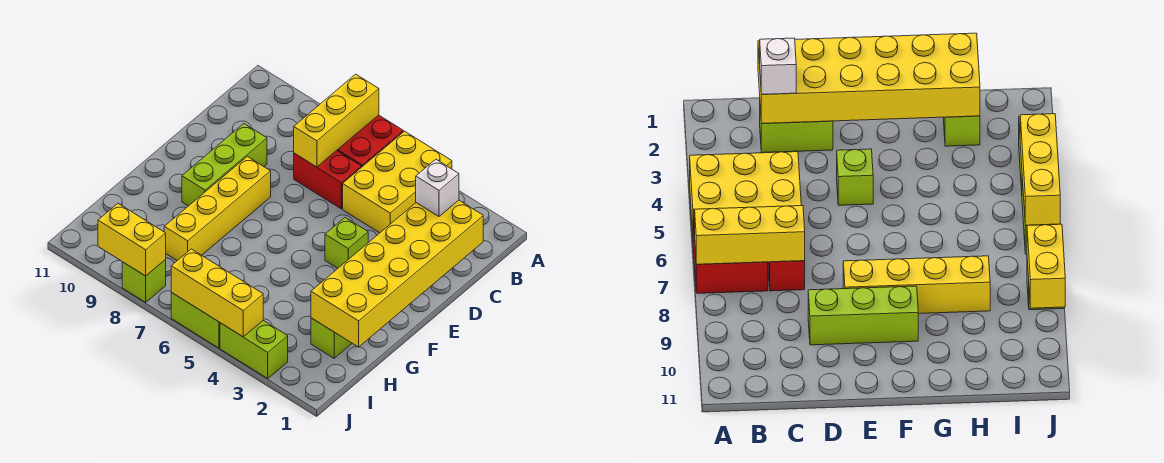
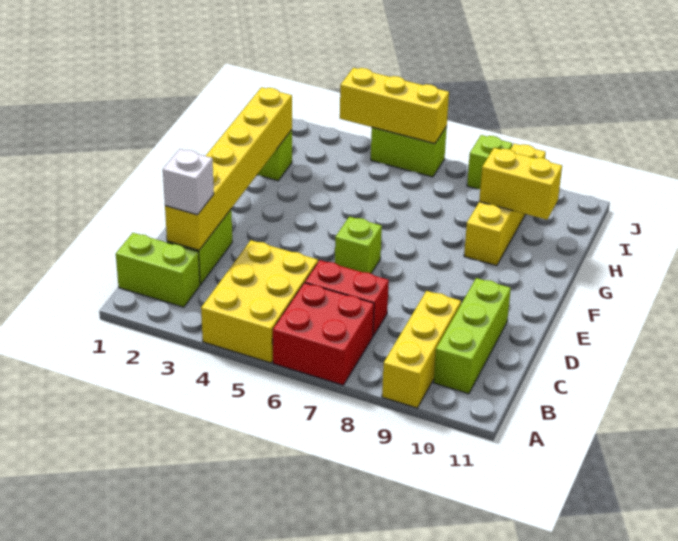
yellow 1x3 brick [294,74,379,167] -> yellow 1x3 brick moved to [382,291,461,408]
yellow 2x6 brick [311,200,483,347] -> yellow 1x6 brick [165,87,292,250]
lime 1x3 brick [182,124,267,206] -> lime 1x3 brick moved to [434,278,511,394]
lime 1x1 brick [325,218,368,268] -> lime 1x1 brick moved to [335,217,382,273]
yellow 1x4 brick [164,156,271,261] -> yellow 1x4 brick moved to [464,144,546,266]
lime 1x2 brick [220,321,288,378] -> lime 1x2 brick moved to [116,233,200,307]
yellow 1x2 brick [98,204,166,276] -> yellow 1x2 brick moved to [479,148,562,220]

